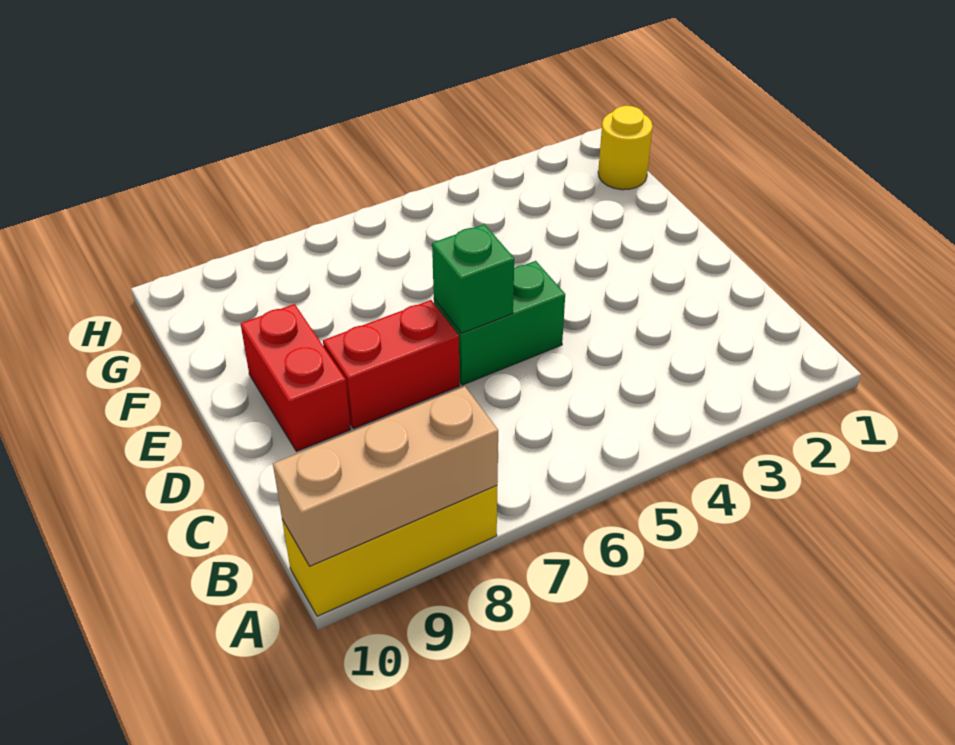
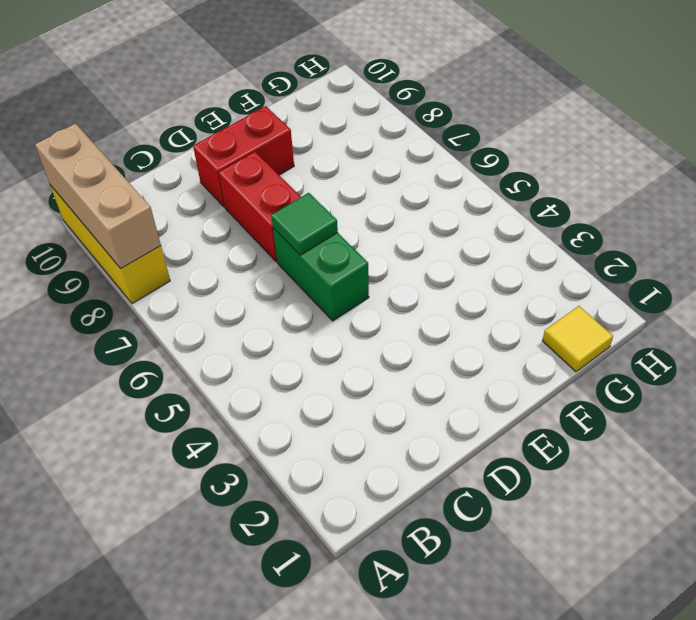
green 1x1 brick [432,224,514,333] -> green 1x1 tile [271,193,338,255]
yellow 1x1 round brick [598,106,653,190] -> yellow 1x1 tile [542,306,613,372]

